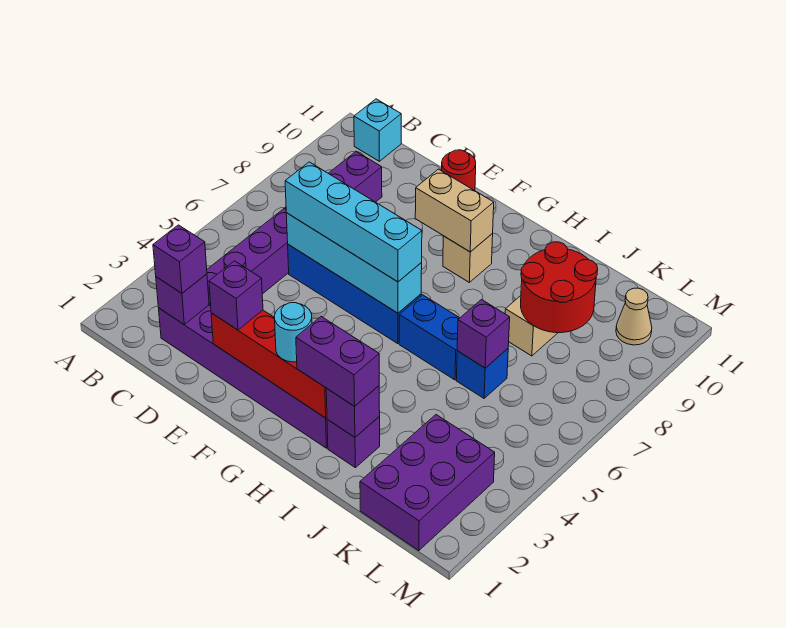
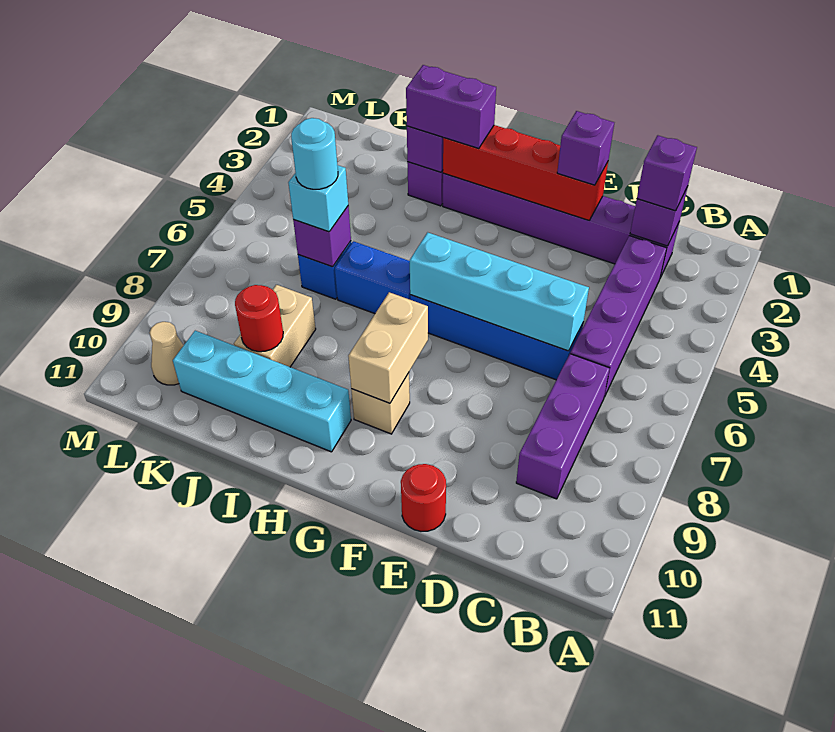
cyan 1x1 brick [354,99,401,161] -> cyan 1x1 brick moved to [288,165,348,232]
cyan 1x4 brick [285,162,422,282] -> cyan 1x4 brick moved to [173,331,351,452]
tan 1x2 brick [415,169,494,252] -> tan 1x2 brick turned to [348,292,428,403]
cyan 1x1 round brick [274,303,312,362] -> cyan 1x1 round brick moved to [291,118,338,189]
red 2x2 round brick [521,242,598,333] -> red 1x1 round brick [235,285,283,352]
purple 2x3 brick [360,415,495,551] -> none

